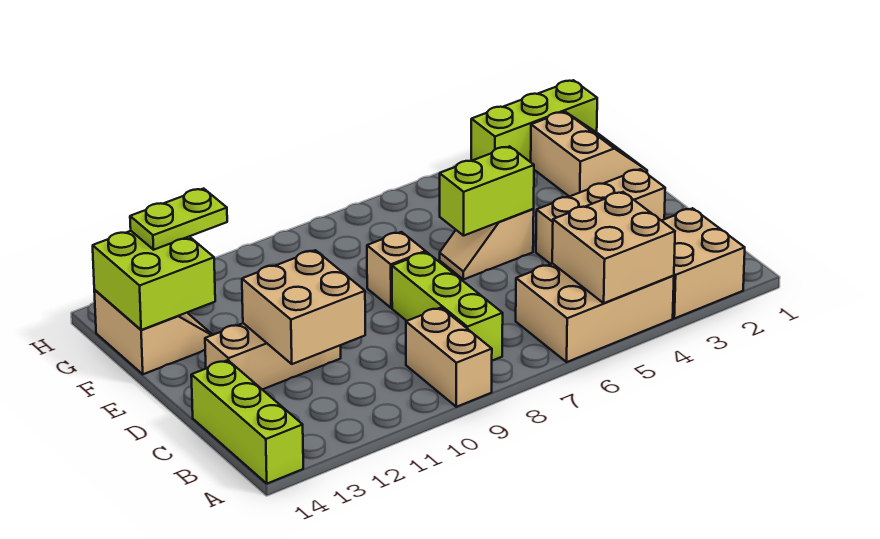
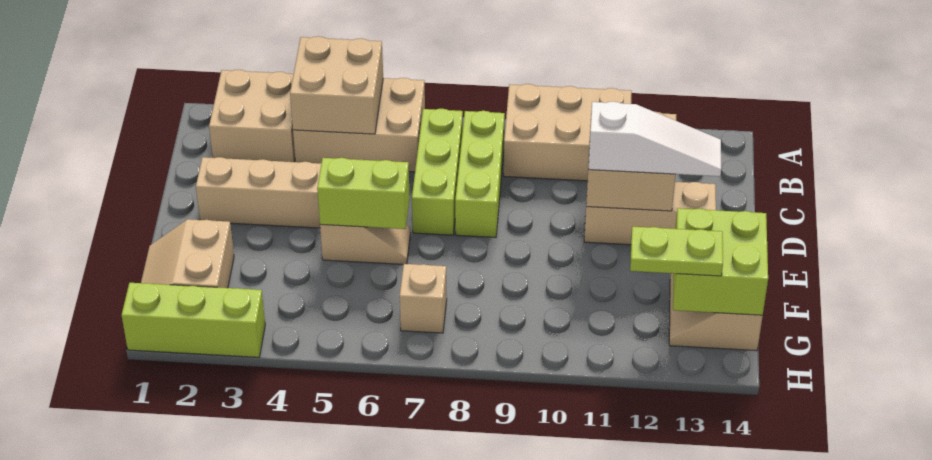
tan 1x2 brick [406,308,492,407] -> tan 2x3 brick [504,84,632,181]
lime 1x3 brick [191,360,303,484] -> lime 1x3 brick moved to [412,109,463,235]
none -> white 1x3 slope [589,102,721,176]
tan 1x1 brick [367,232,426,308] -> tan 1x1 brick moved to [400,264,447,333]

